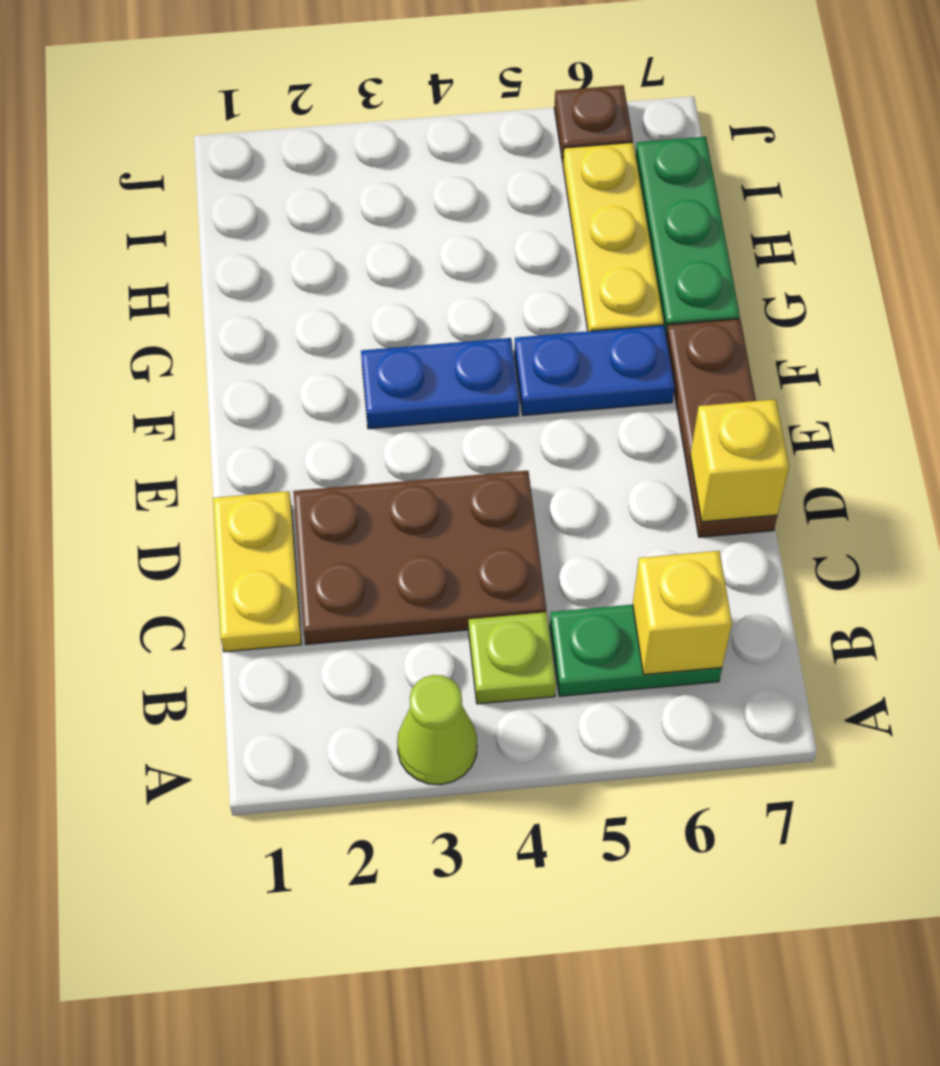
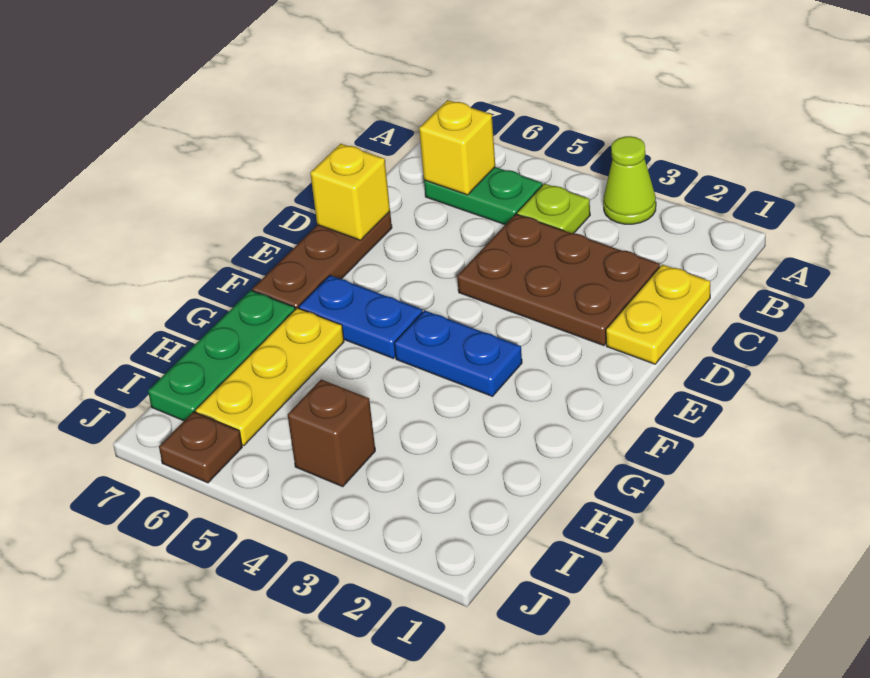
none -> brown 1x1 brick [288,380,375,487]

